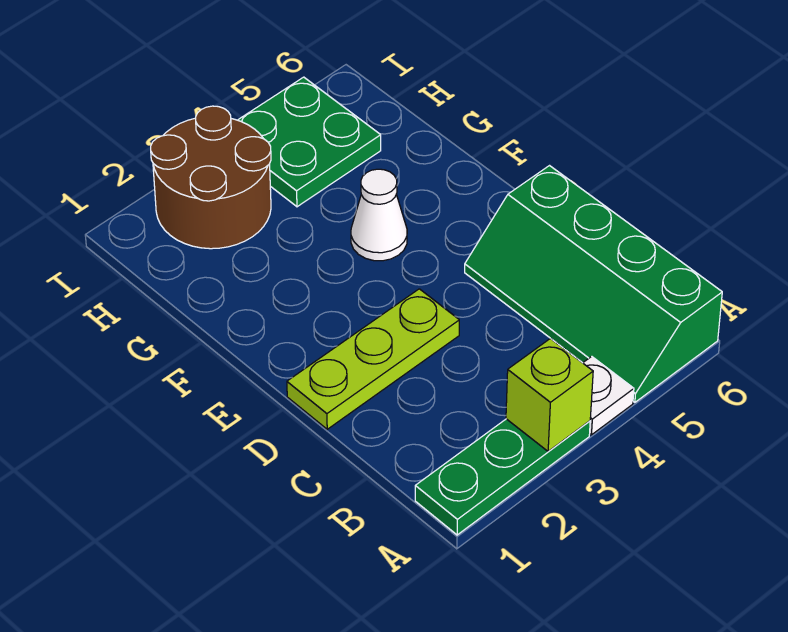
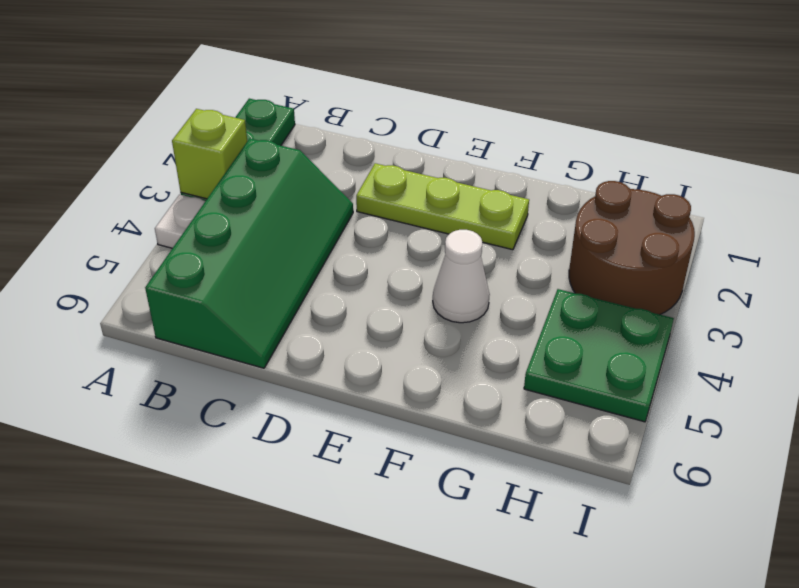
green 2x4 slope [465,166,722,402] -> green 2x4 slope turned to [145,138,353,368]
lime 1x3 plate [287,289,459,429] -> lime 1x3 plate turned to [356,163,529,250]

